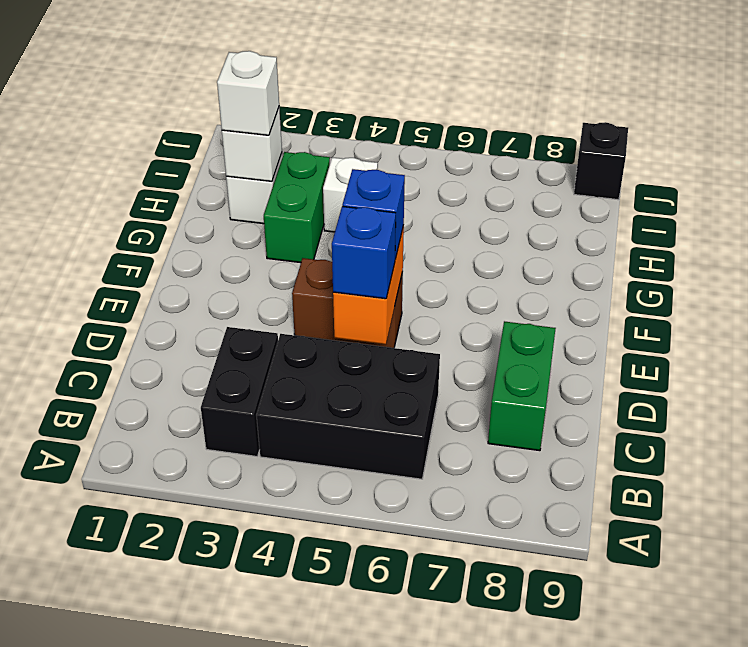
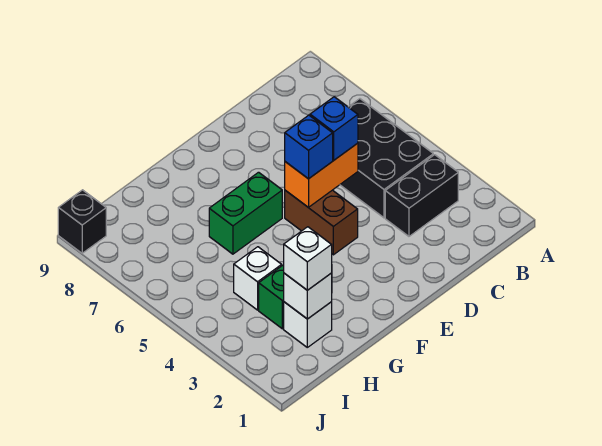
green 1x2 brick [488,321,556,451] -> green 1x2 brick moved to [209,172,282,254]

